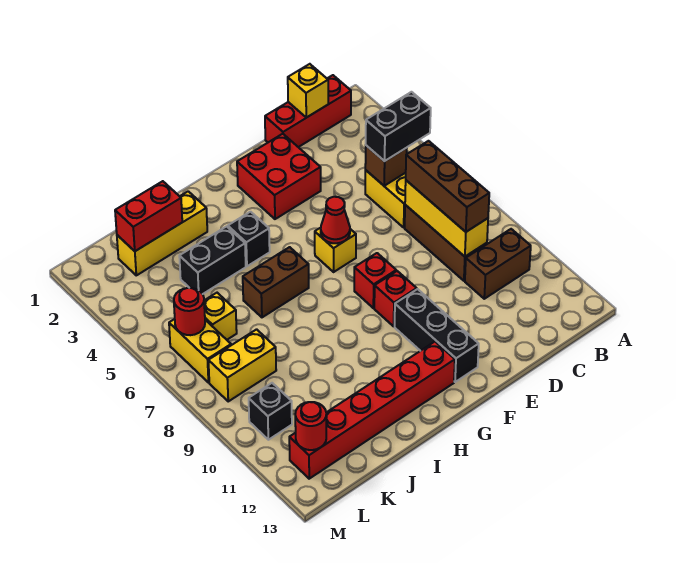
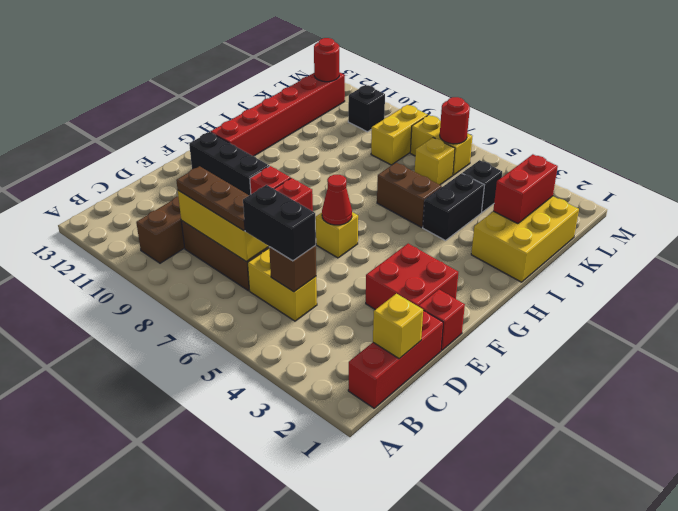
black 1x2 brick [366,92,431,161] -> black 1x2 brick turned to [243,185,316,261]
brown 1x3 brick [406,141,489,232] -> brown 1x3 plate [176,166,249,231]
none -> red 1x1 brick [418,290,465,350]
black 1x1 brick [228,212,270,266] -> black 1x1 brick moved to [462,160,502,212]
brown 1x2 brick [243,247,309,317] -> brown 1x2 brick turned to [377,163,442,227]
yellow 1x3 brick [117,191,207,275] -> yellow 2x3 brick [471,196,579,282]

